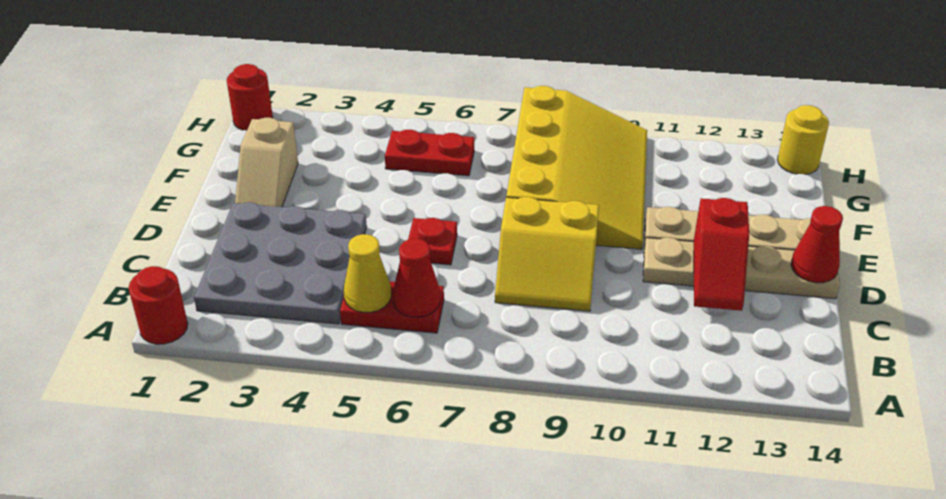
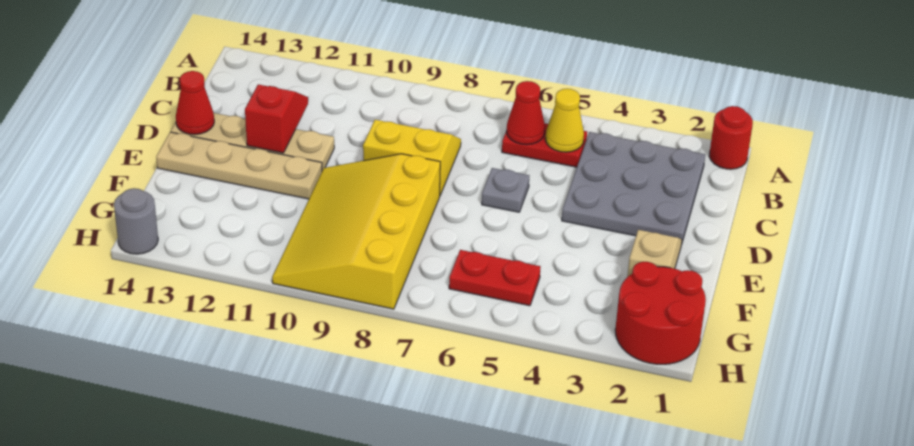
red 1x1 plate [408,218,457,265] -> grey 1x1 plate [482,168,529,212]
red 1x1 round brick [227,64,273,131] -> red 2x2 round brick [615,262,706,364]
yellow 1x1 round brick [777,105,829,174] -> grey 1x1 round brick [114,188,158,254]

